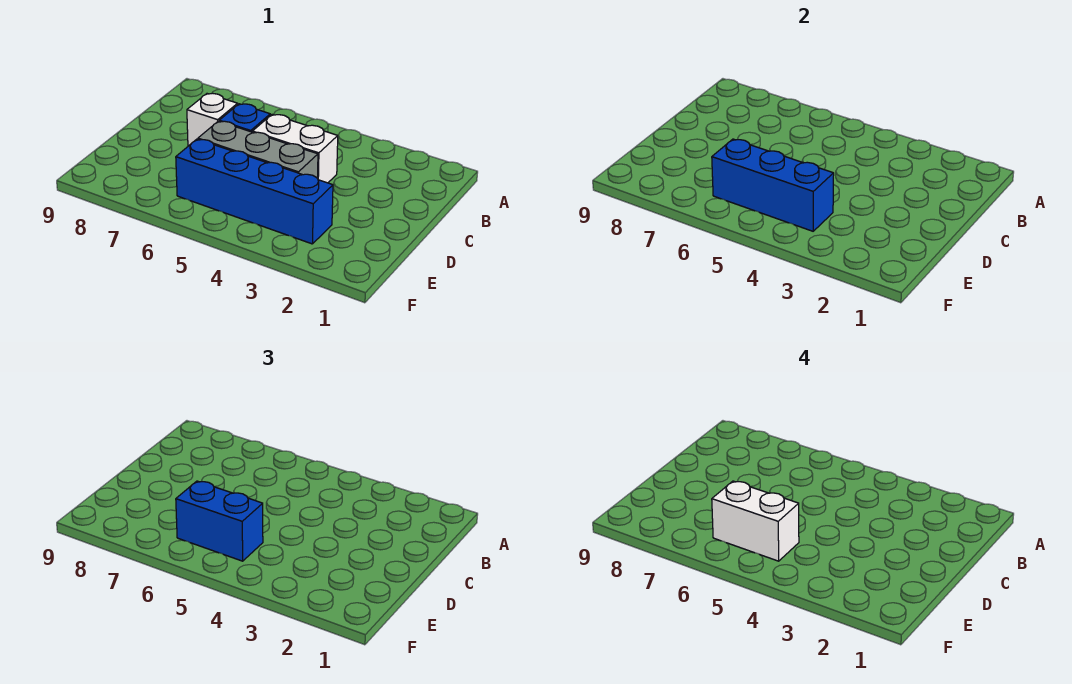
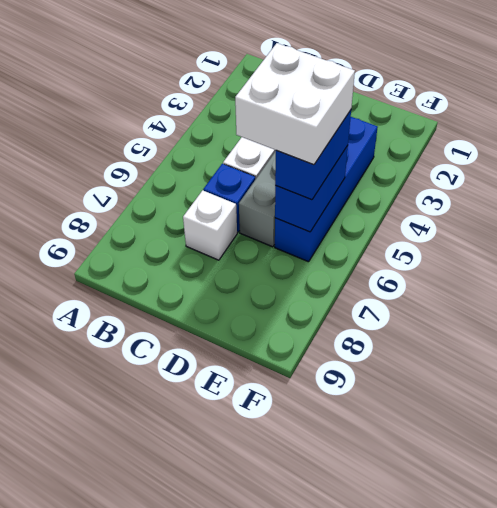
blue 1x3 brick [712,139,834,231] -> blue 1x2 brick [275,145,348,232]
white 1x2 brick [712,481,799,561] -> white 2x2 brick [235,43,355,165]

